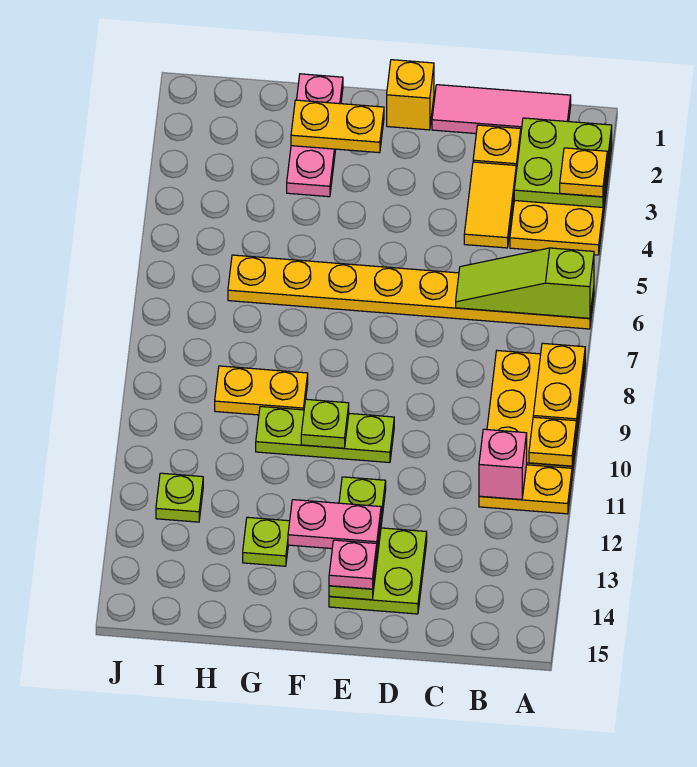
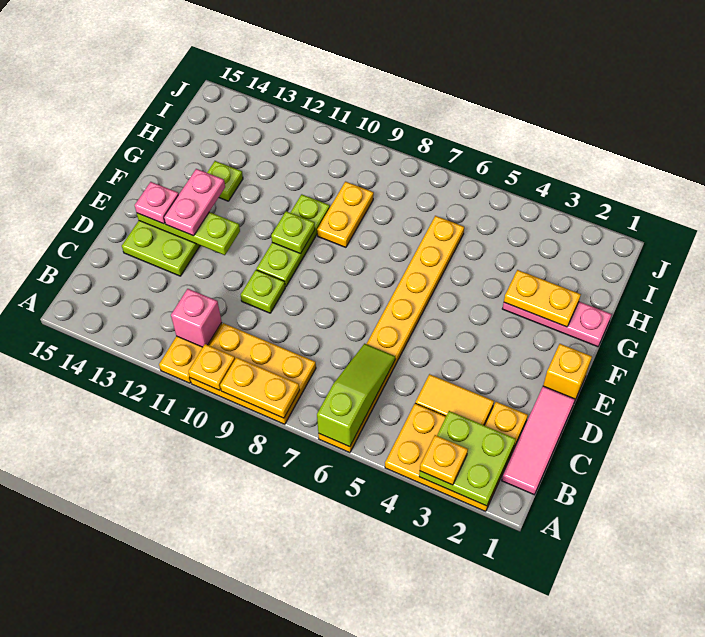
yellow 1x2 plate [291,100,384,153] -> yellow 1x2 plate turned to [504,270,581,327]
lime 1x1 plate [156,473,203,522] -> lime 1x1 plate moved to [241,270,285,313]

